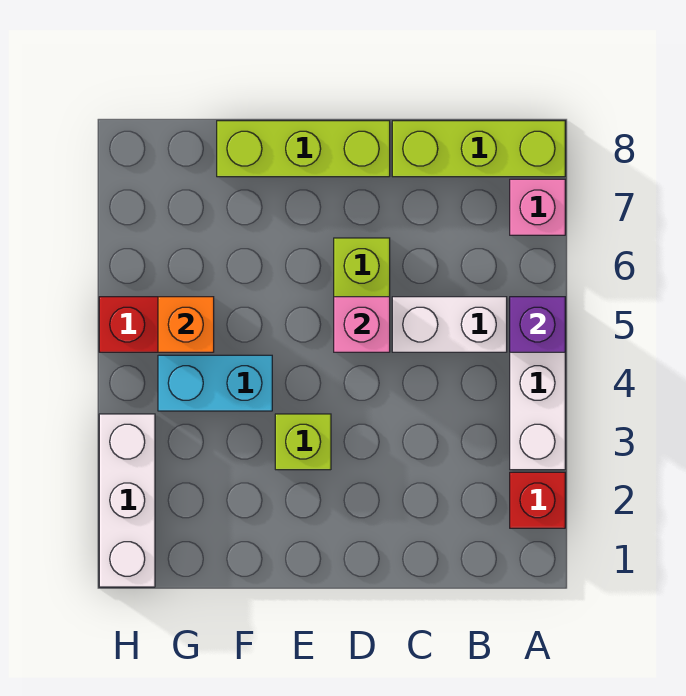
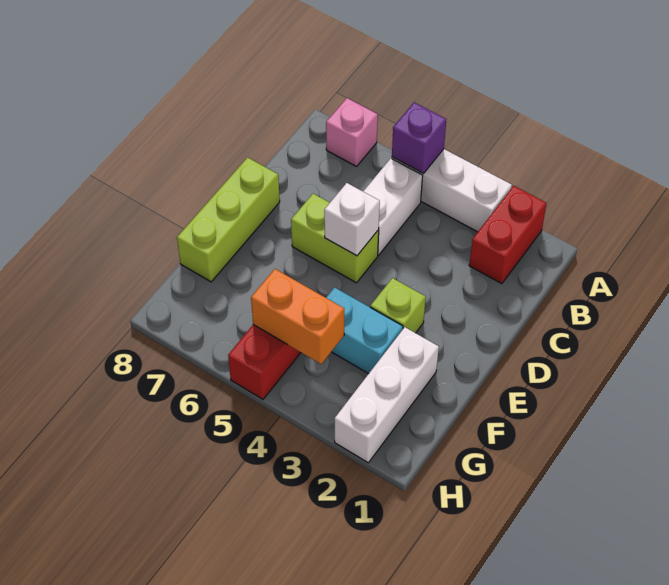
red 1x1 brick [510,472,565,528] -> red 1x2 brick [469,186,547,284]
lime 1x3 brick [392,121,565,177] -> none
pink 1x1 brick [334,297,390,352] -> white 1x1 brick [324,183,380,256]
cyan 1x2 brick [158,355,272,411] -> cyan 1x2 brick turned to [326,287,403,374]
orange 1x1 brick [158,297,214,352] -> orange 1x2 brick [251,269,344,364]
white 1x3 brick [99,414,155,587] -> white 1x3 brick turned to [335,327,439,463]

